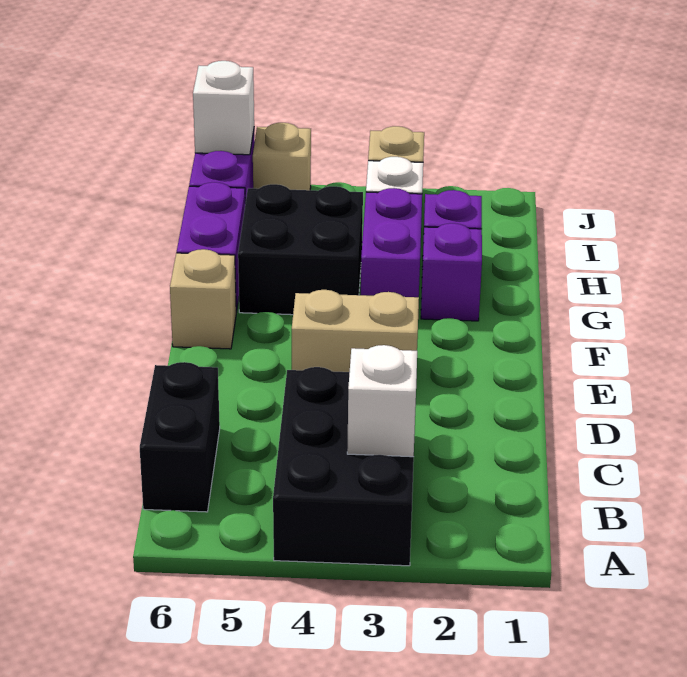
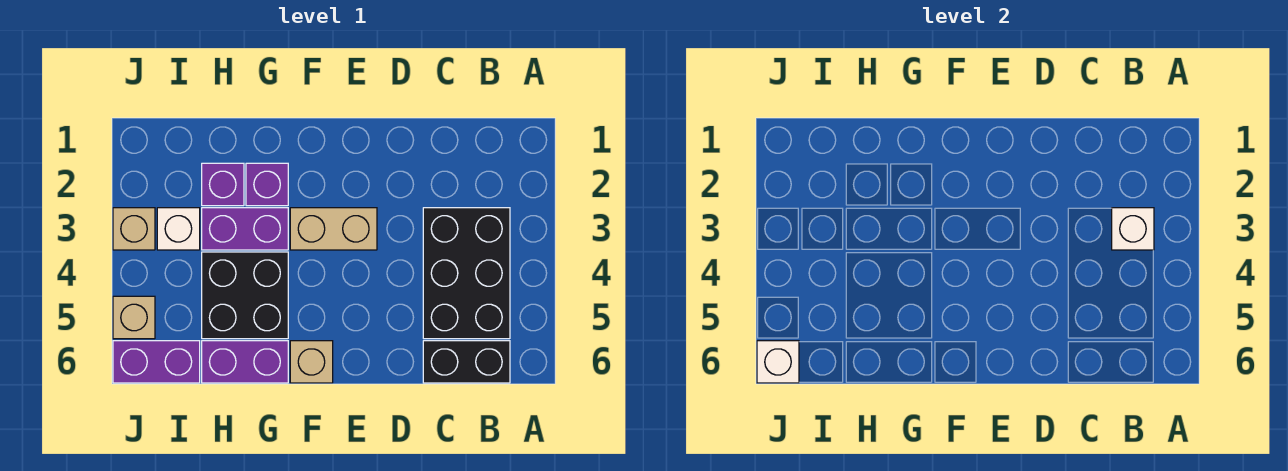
black 2x3 brick [273,367,414,566] -> black 2x3 brick turned to [423,208,510,339]
tan 1x2 brick [292,290,419,372] -> tan 1x2 brick turned to [290,208,377,250]

